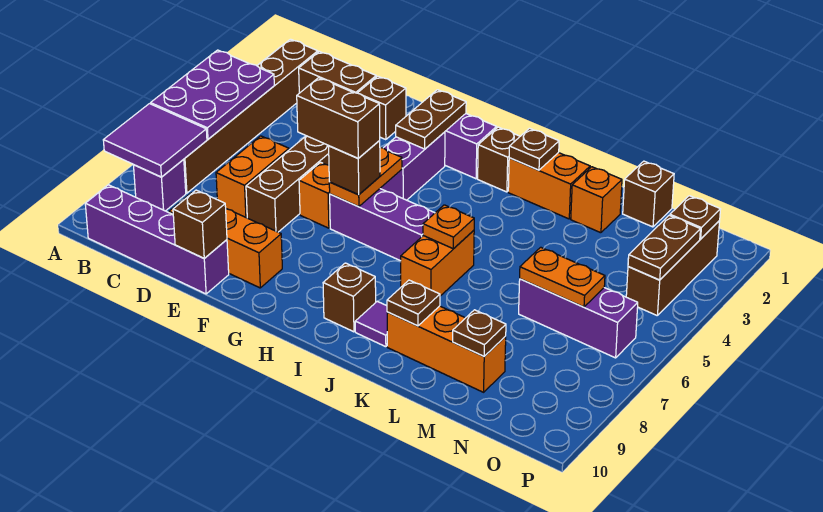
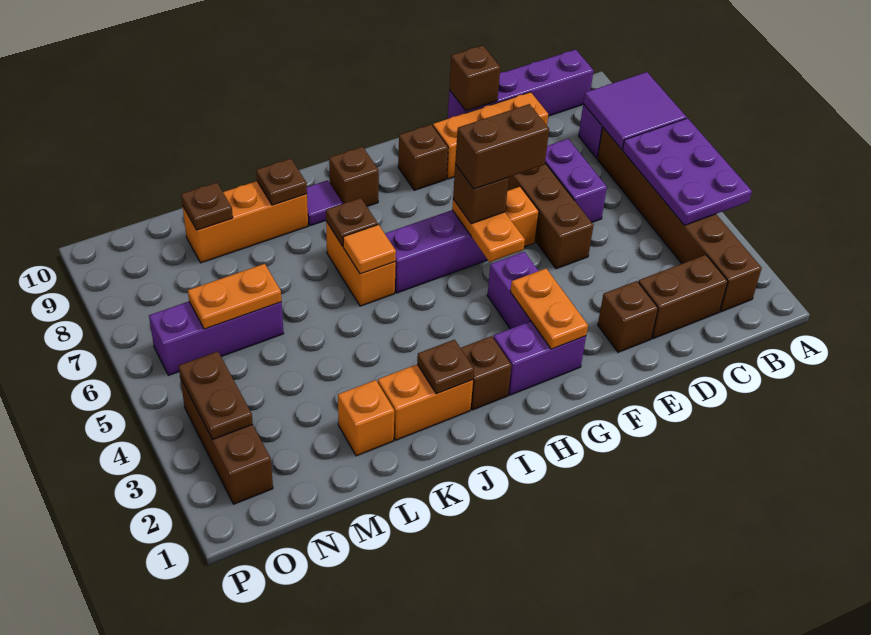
orange 1x2 brick [216,136,289,218] -> purple 1x2 brick [545,139,607,222]
brown 1x2 plate [396,90,466,149] -> orange 1x2 plate [510,269,588,349]
orange 1x1 plate [423,205,474,249] -> orange 1x1 tile [343,225,396,274]
brown 1x1 brick [623,161,674,227] -> brown 1x1 brick moved to [398,124,448,190]
brown 1x1 plate [670,196,721,239] -> brown 1x1 plate moved to [326,198,378,246]

